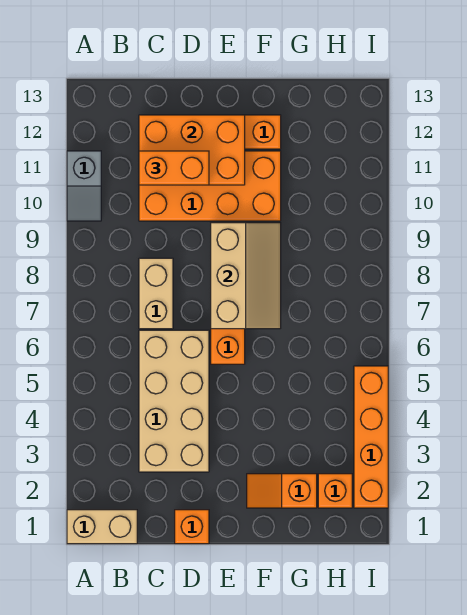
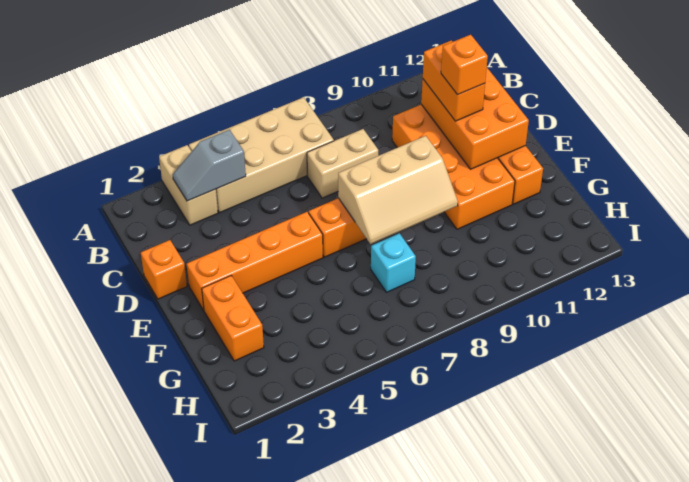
tan 1x2 brick [67,510,137,544] -> tan 1x2 brick moved to [159,145,218,225]
grey 1x2 slope [67,151,101,221] -> grey 1x2 slope moved to [173,130,246,201]
tan 2x4 brick [139,330,209,472] -> tan 2x4 brick moved to [189,97,334,213]
orange 1x2 slope [247,474,317,508] -> orange 1x2 brick [202,276,264,361]
none -> cyan 1x1 brick [371,233,416,292]
orange 1x1 brick [318,474,352,508] -> orange 1x1 brick moved to [441,35,488,95]
orange 1x4 brick [354,366,388,508] -> orange 1x4 brick moved to [187,212,323,310]

